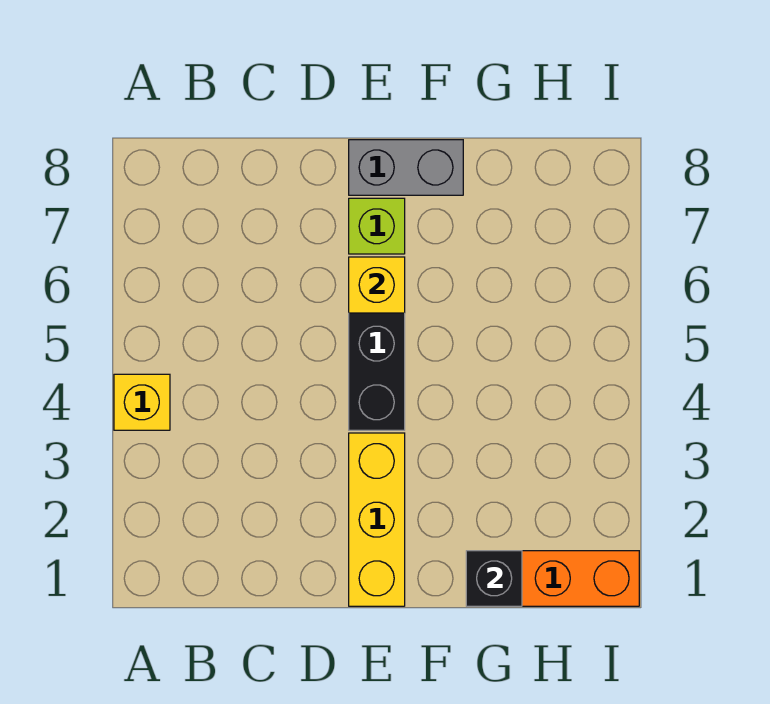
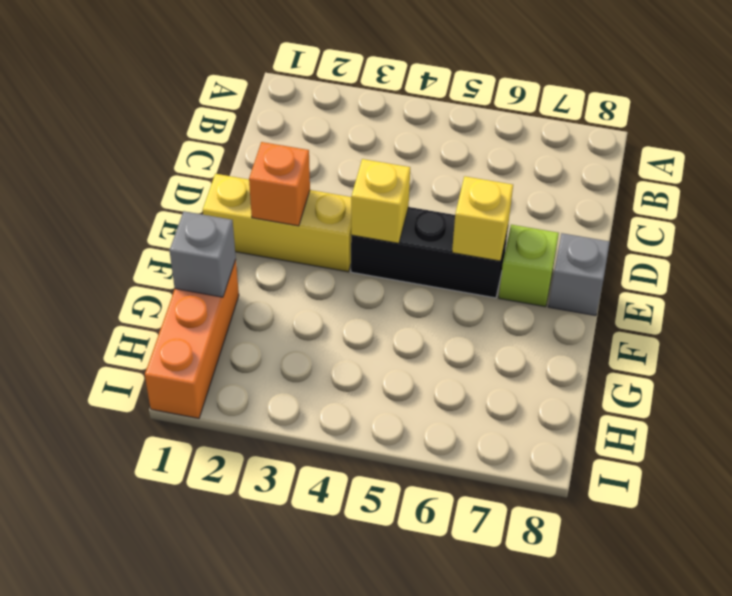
yellow 1x1 brick [114,374,170,430] -> yellow 1x1 brick moved to [351,159,410,243]
none -> orange 1x1 brick [249,142,310,226]
grey 1x2 brick [349,140,463,195] -> grey 1x1 brick [548,233,610,316]
black 1x1 brick [466,551,522,606] -> grey 1x1 brick [169,211,236,297]

